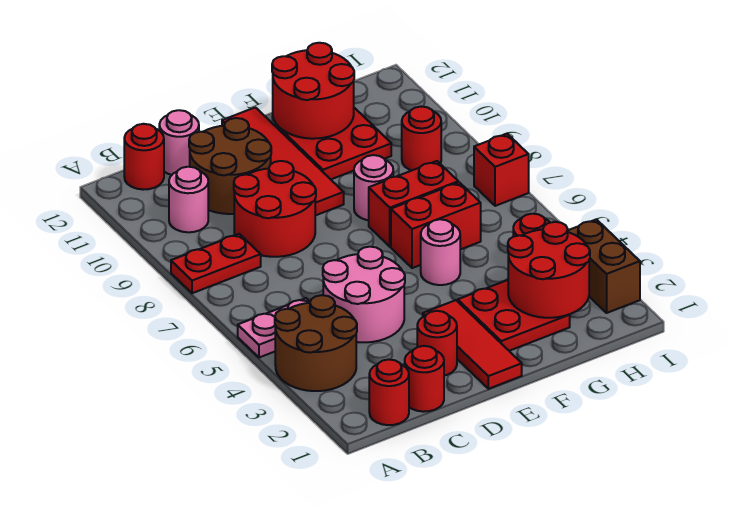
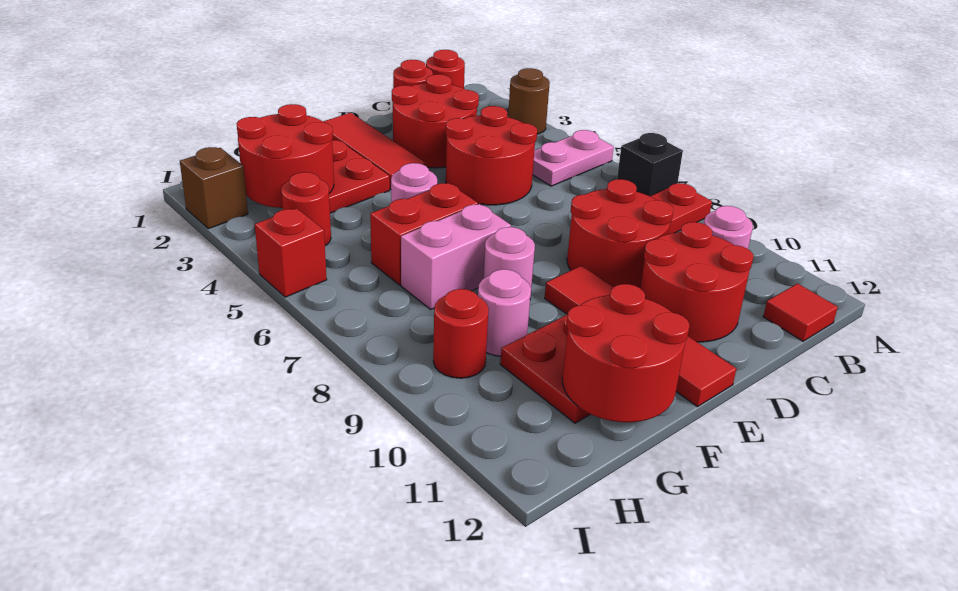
brown 2x2 round brick [275,295,357,391] -> brown 1x1 round brick [508,68,550,134]
none -> black 1x1 brick [617,133,683,196]
red 1x1 round brick [124,124,164,190] -> red 1x1 tile [763,284,838,341]
pink 2x2 round brick [323,247,405,342] -> red 2x2 round brick [446,106,537,205]
brown 2x2 round brick [189,118,271,214] -> red 2x2 round brick [640,222,753,342]
pink 1x1 round brick [159,110,199,175] -> pink 1x1 round brick moved to [478,269,531,356]
red 1x1 round brick [417,311,457,376] -> red 2x2 round brick [392,74,479,168]
red 1x2 brick [369,161,458,247] -> pink 1x2 brick [401,204,511,309]
brown 1x2 brick [568,219,640,313] -> brown 1x1 brick [180,147,248,229]
red 1x1 brick [474,134,529,206] -> red 1x1 brick moved to [255,208,327,297]

